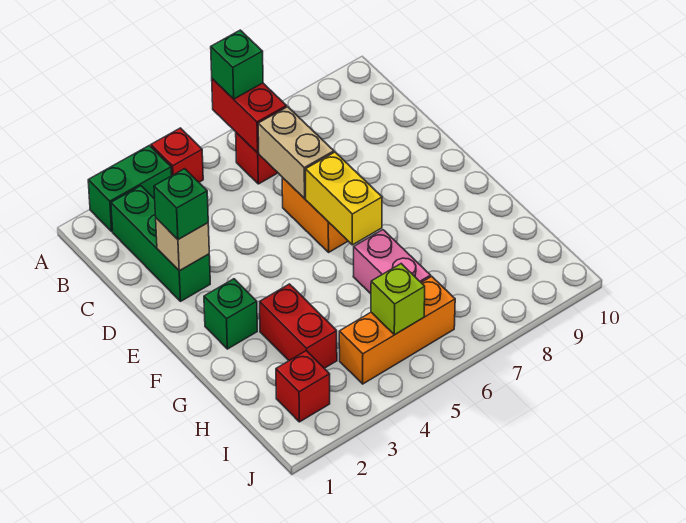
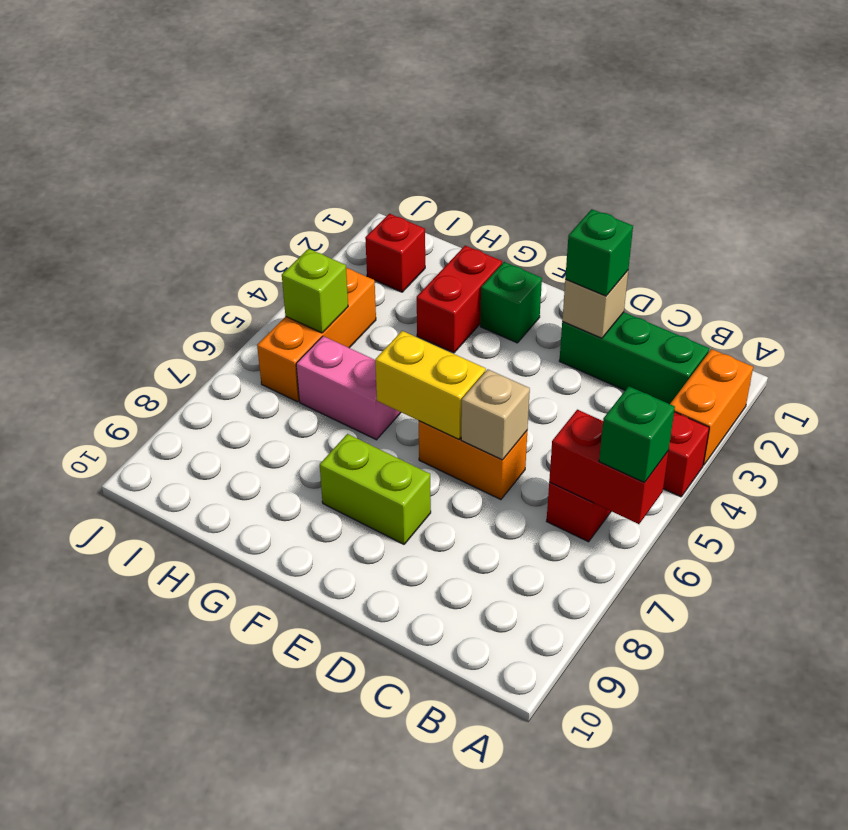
green 1x2 brick [88,145,172,231] -> orange 1x2 brick [670,349,753,465]
tan 1x2 brick [258,107,334,199] -> tan 1x1 brick [461,369,530,460]
none -> lime 1x2 brick [320,434,431,544]
red 1x2 brick [260,284,337,368] -> red 1x2 brick turned to [417,246,502,353]

